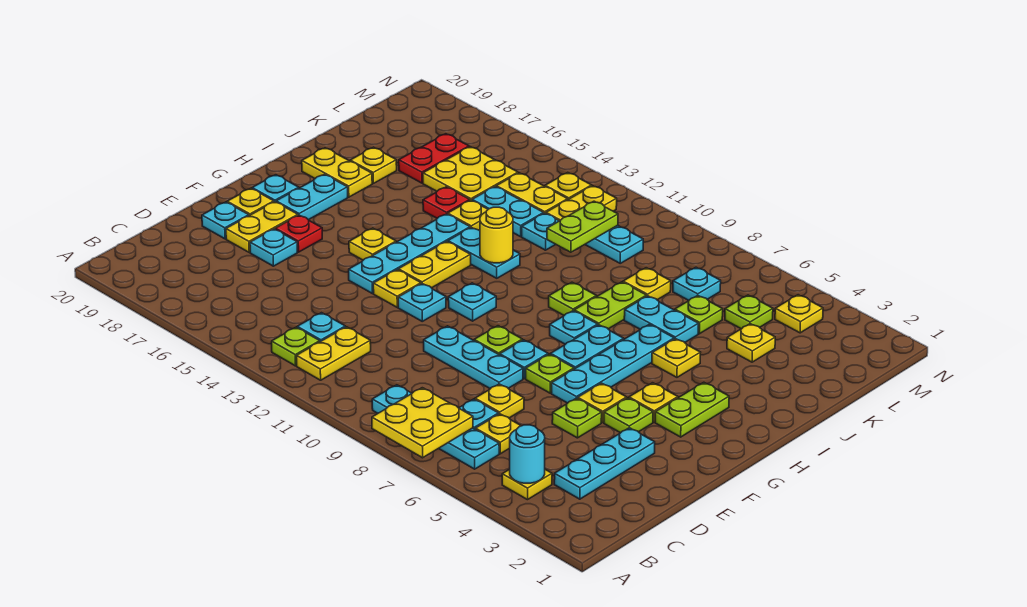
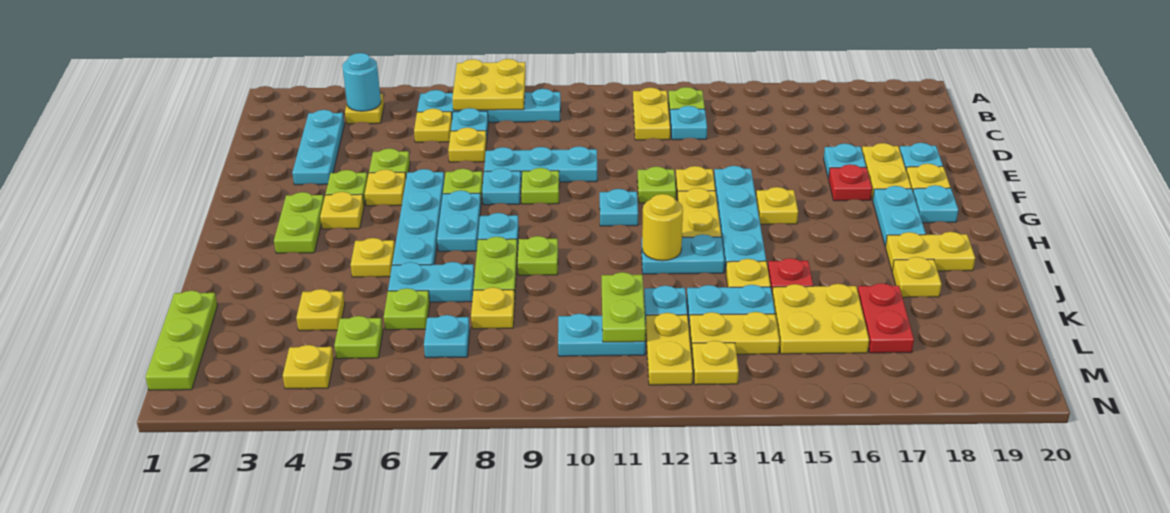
cyan 1x1 plate [398,284,446,321] -> lime 1x1 plate [637,167,676,203]
none -> lime 1x3 plate [146,291,217,390]

